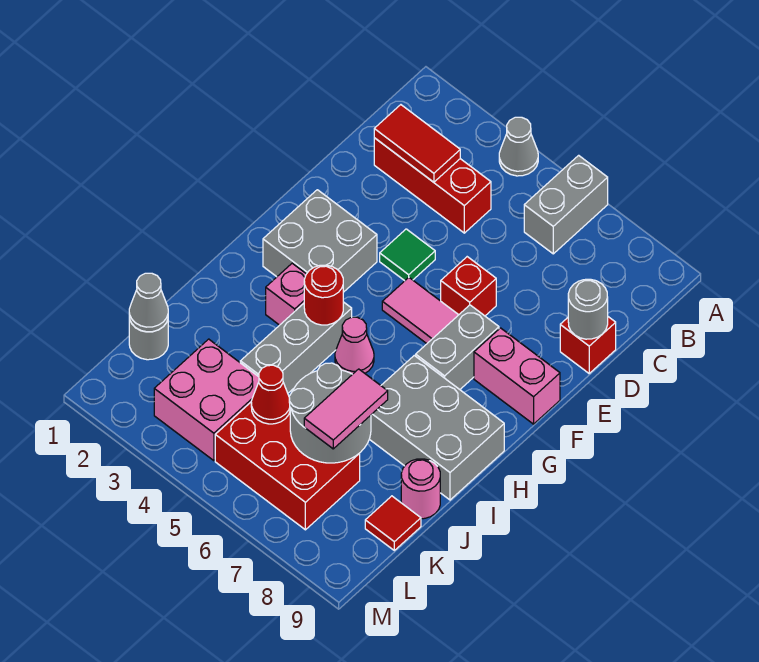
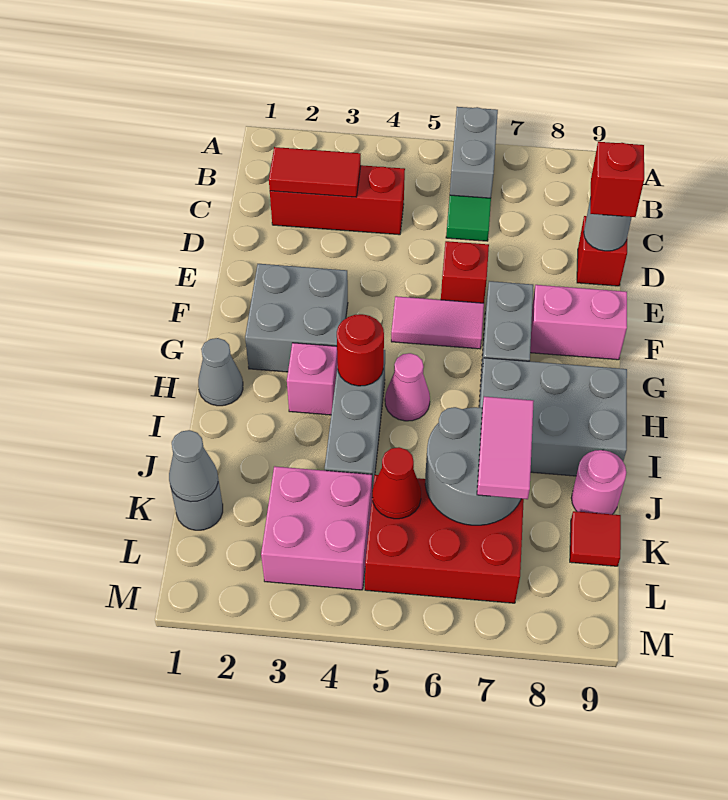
grey 1x1 cone [499,117,538,176] -> grey 1x1 cone moved to [198,338,243,406]
none -> red 1x1 brick [590,142,644,217]
green 1x1 tile [380,229,435,281] -> green 1x1 tile moved to [446,195,491,241]

